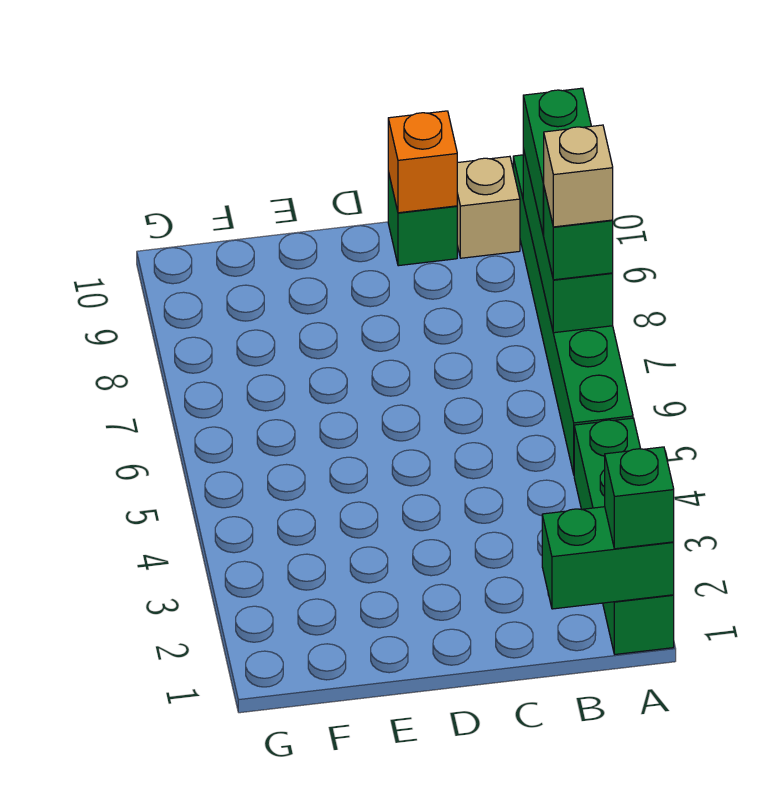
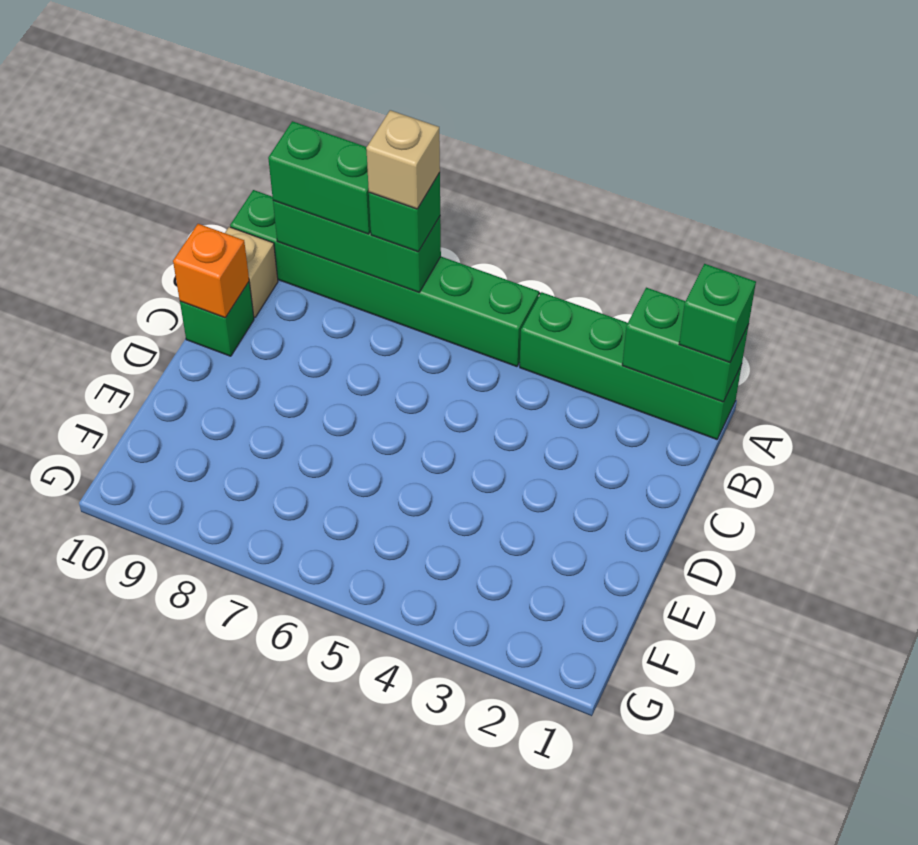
green 1x2 brick [542,507,674,609] -> green 1x2 brick turned to [622,288,749,402]

